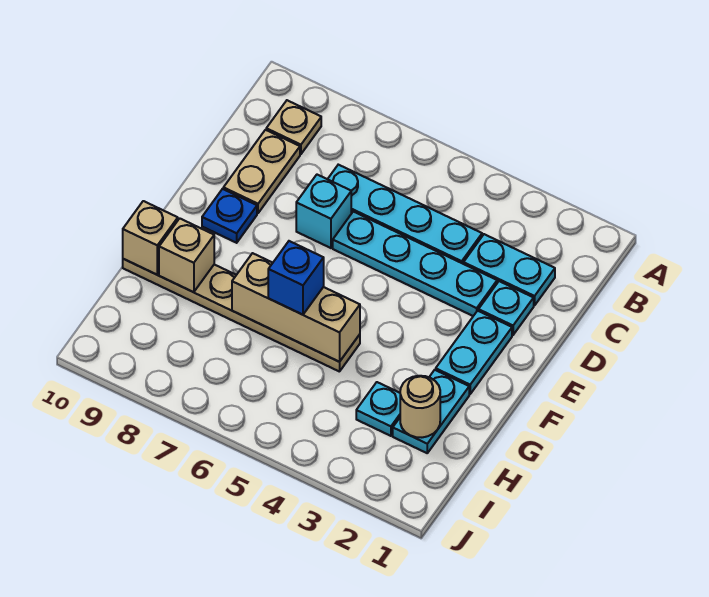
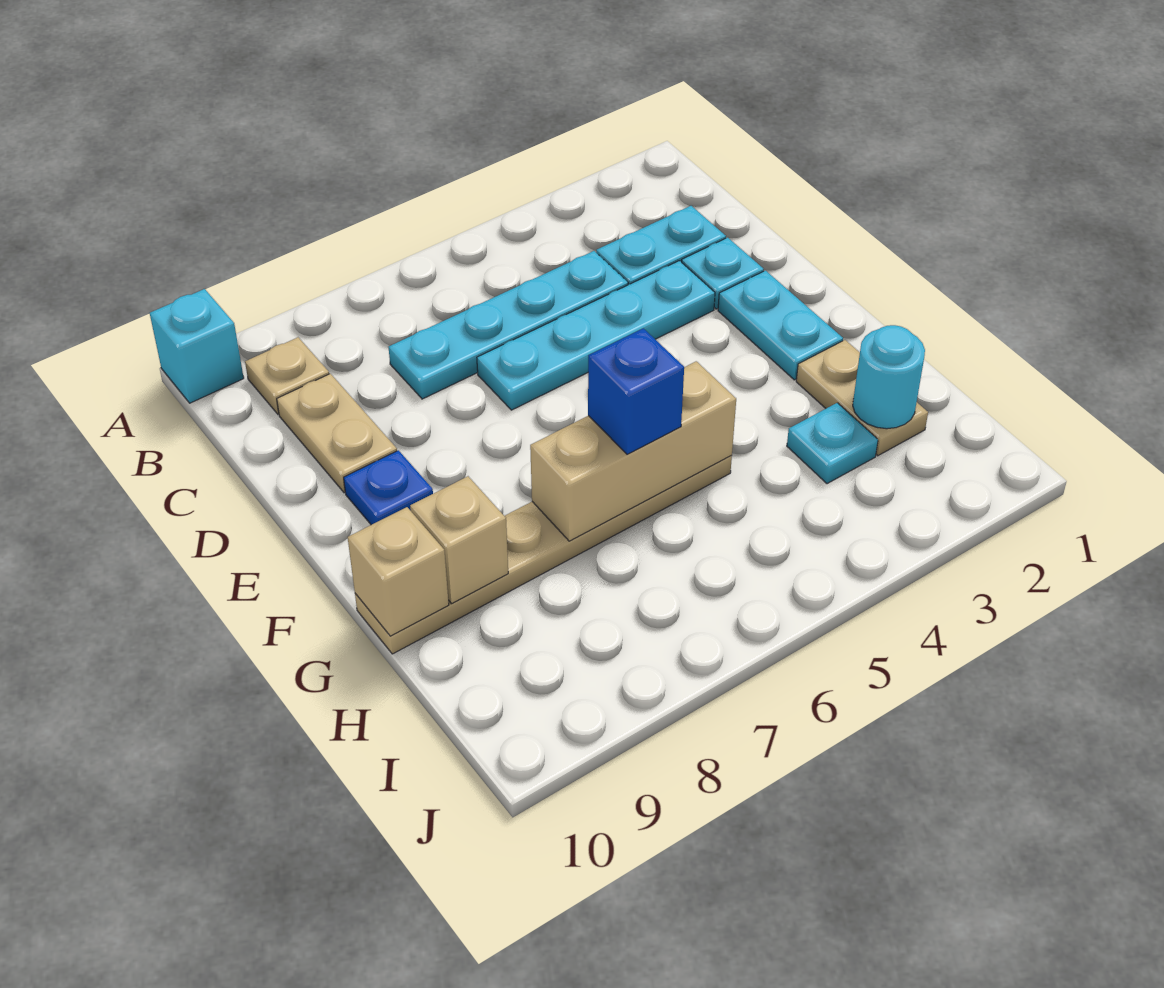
cyan 1x1 brick [296,175,351,248] -> cyan 1x1 brick moved to [150,289,244,403]
cyan 1x2 plate [393,370,469,453] -> tan 1x2 plate [796,340,928,456]
tan 1x1 round brick [400,376,440,437] -> cyan 1x1 round brick [853,325,925,429]

